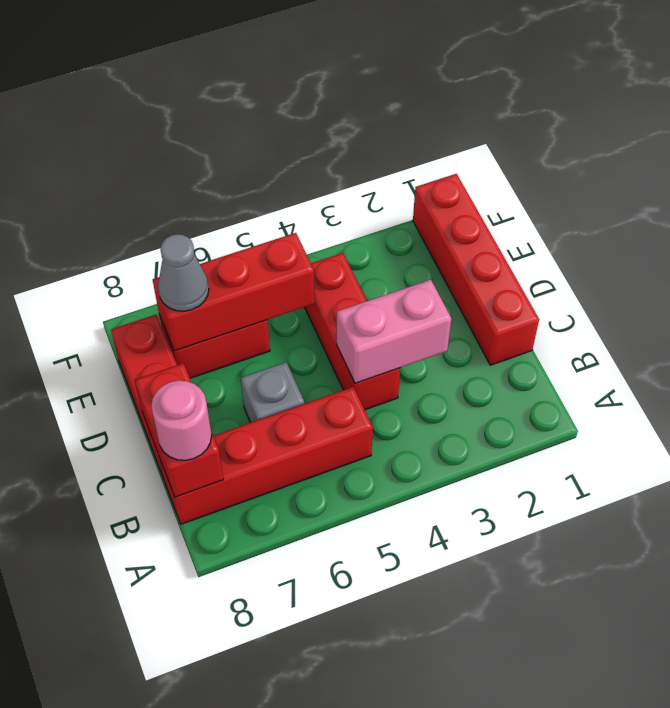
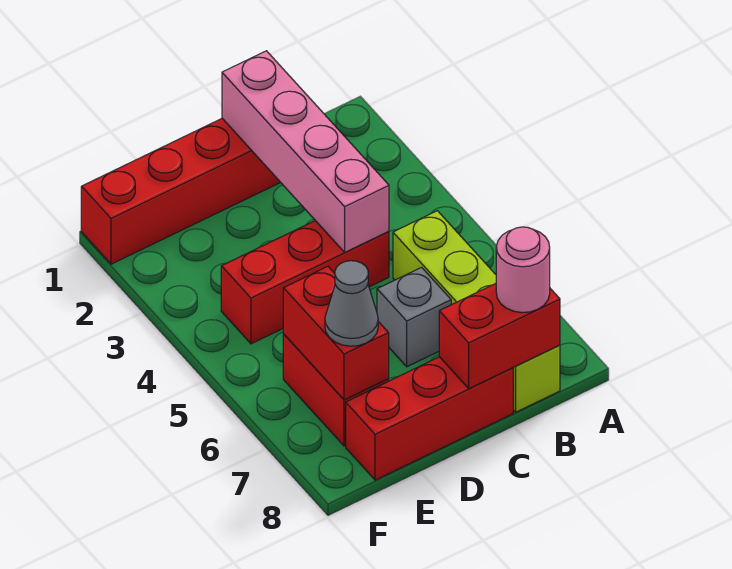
red 1x4 brick [159,387,373,524] -> lime 1x4 brick [393,211,560,412]
pink 1x2 brick [337,280,452,383] -> pink 1x4 brick [222,51,389,252]
red 1x3 brick [153,233,315,351] -> red 1x2 brick [283,267,389,400]

